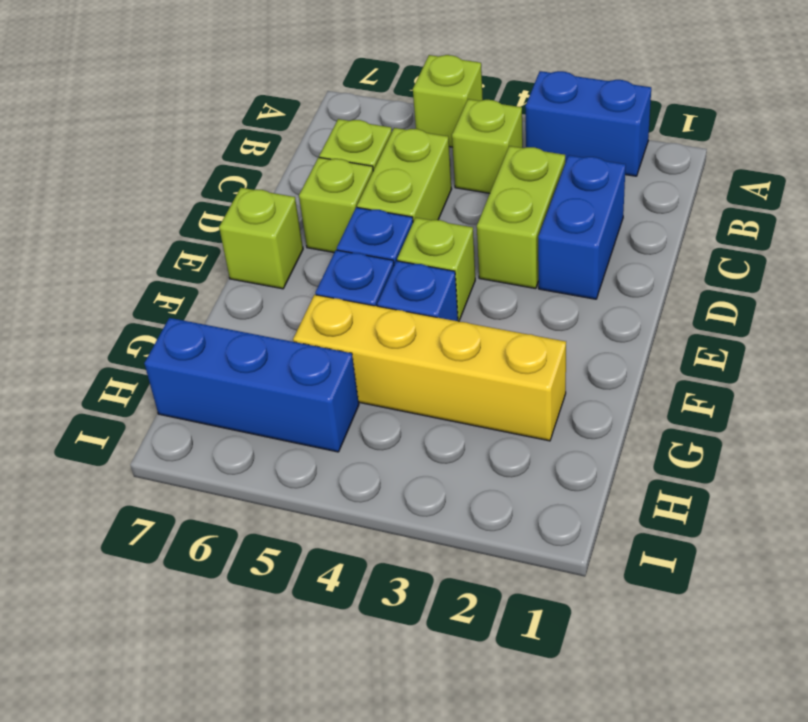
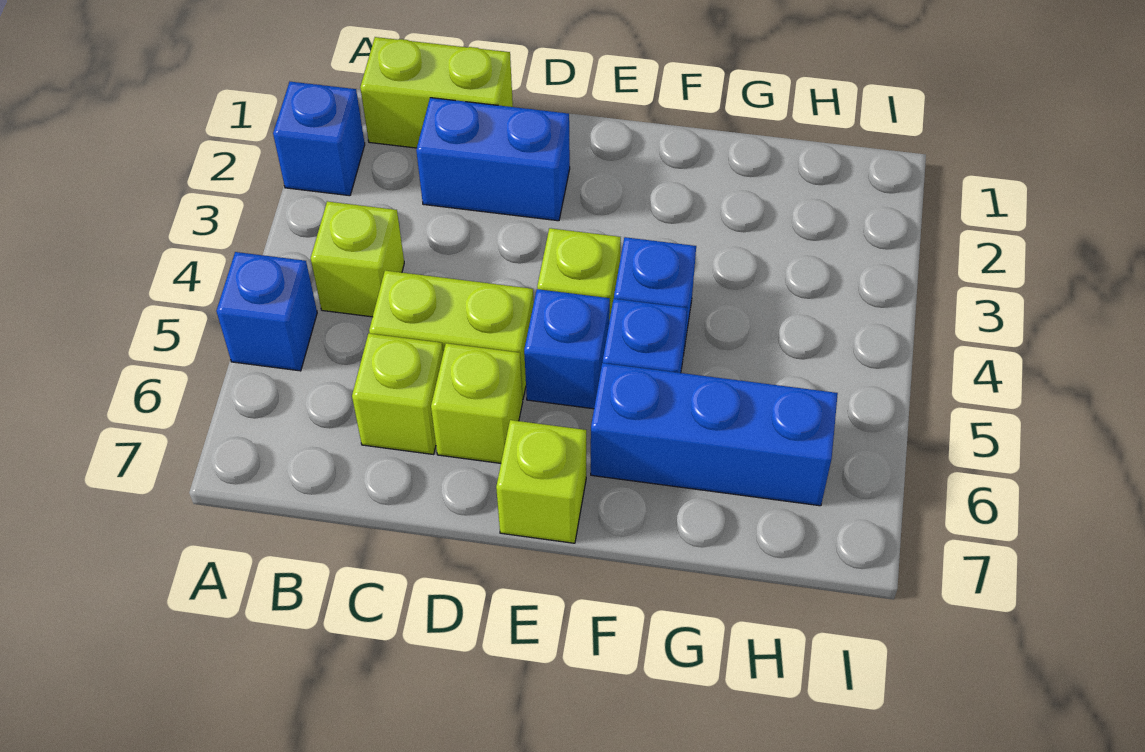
blue 1x2 brick [525,71,651,176] -> blue 1x1 brick [273,82,365,196]
lime 1x1 brick [413,55,483,147] -> blue 1x1 brick [216,252,317,371]
lime 1x2 brick [477,146,565,289] -> lime 1x2 brick moved to [360,37,513,148]
yellow 1x4 brick [293,295,566,441] -> none
blue 1x3 brick [144,318,359,452] -> blue 1x3 brick turned to [591,363,838,506]

